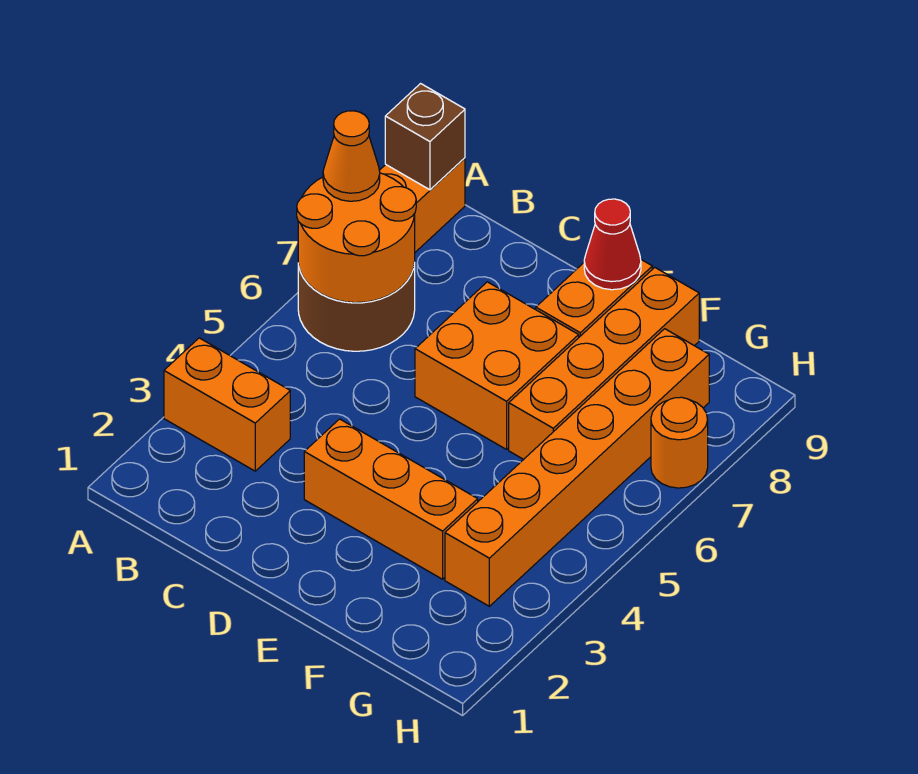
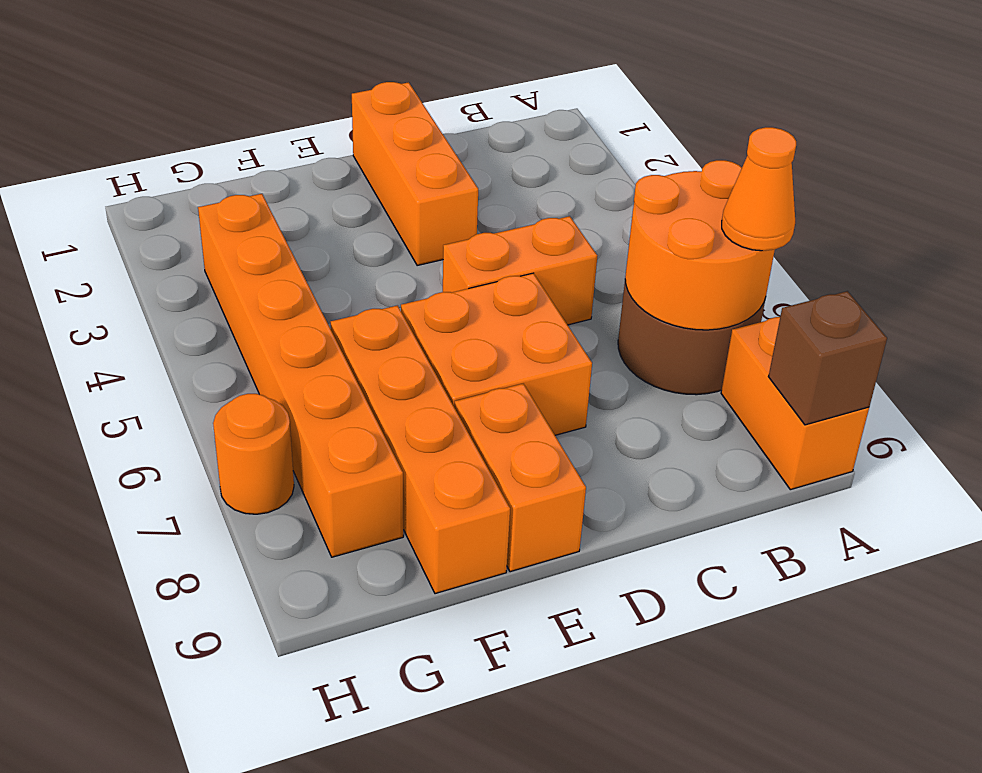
orange 1x2 brick [164,338,290,471] -> orange 1x2 brick moved to [443,216,597,325]
orange 1x3 brick [304,419,478,579] -> orange 1x3 brick turned to [352,82,478,265]
red 1x1 cone [584,199,641,290] -> none

